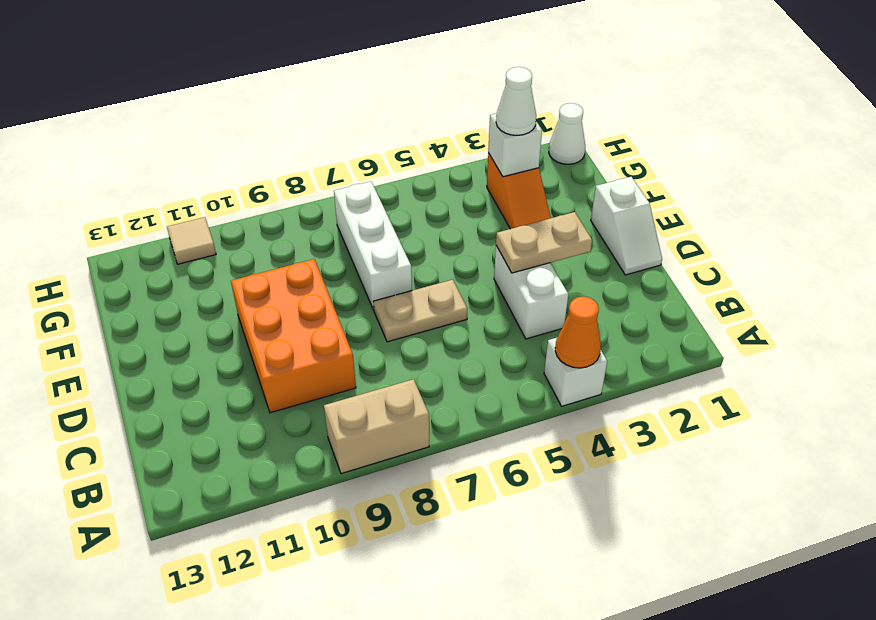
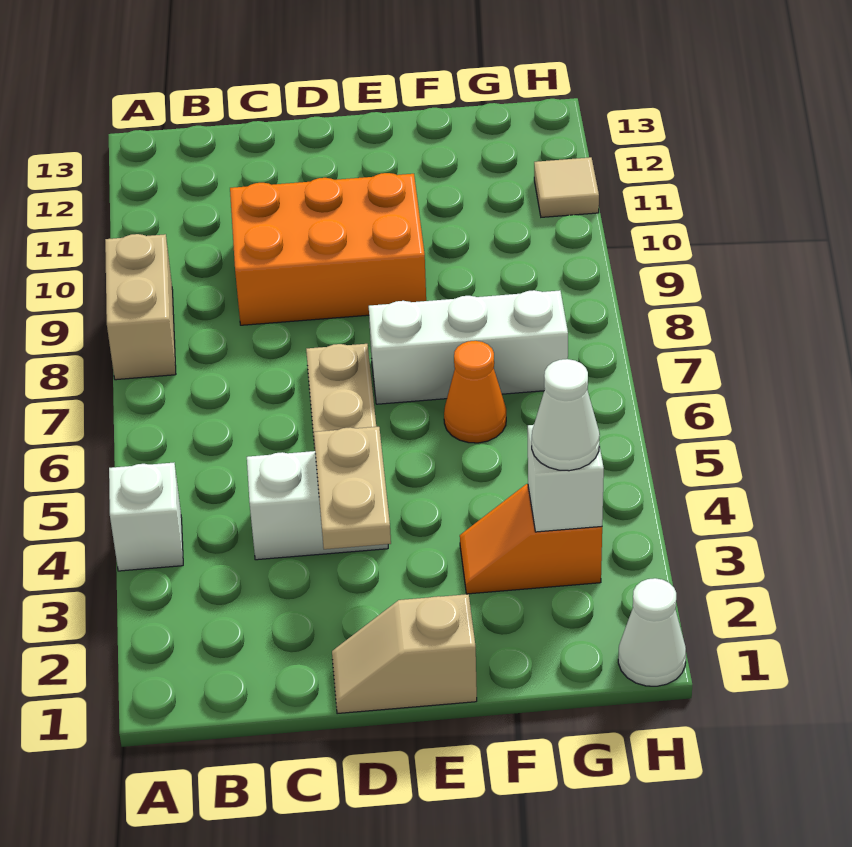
orange 1x1 cone [555,297,601,368] -> orange 1x1 cone moved to [444,341,506,443]
white 1x2 slope [591,177,662,275] -> tan 1x2 slope [332,594,477,714]

